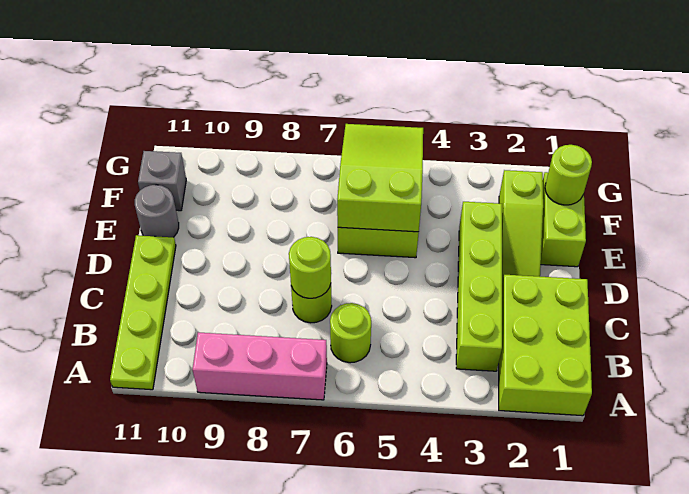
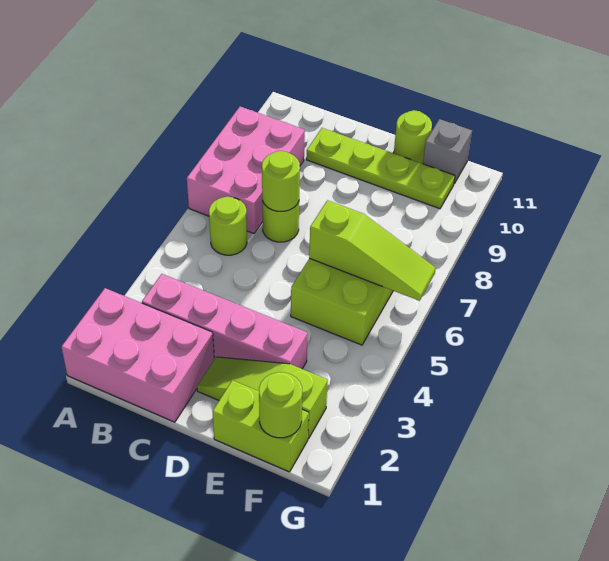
lime 2x3 brick [499,275,592,416] -> pink 2x3 brick [61,288,214,422]
pink 1x3 brick [192,332,327,400] -> pink 2x3 brick [187,107,305,233]
lime 1x4 plate [110,235,176,390] -> lime 1x4 plate moved to [306,128,455,209]
lime 1x4 brick [456,202,502,371] -> pink 1x4 brick [142,274,308,369]
lime 2x3 slope [337,124,423,232] -> lime 1x3 slope [309,200,436,301]
grey 1x1 round brick [135,185,179,237] -> lime 1x1 round brick [394,110,432,164]

